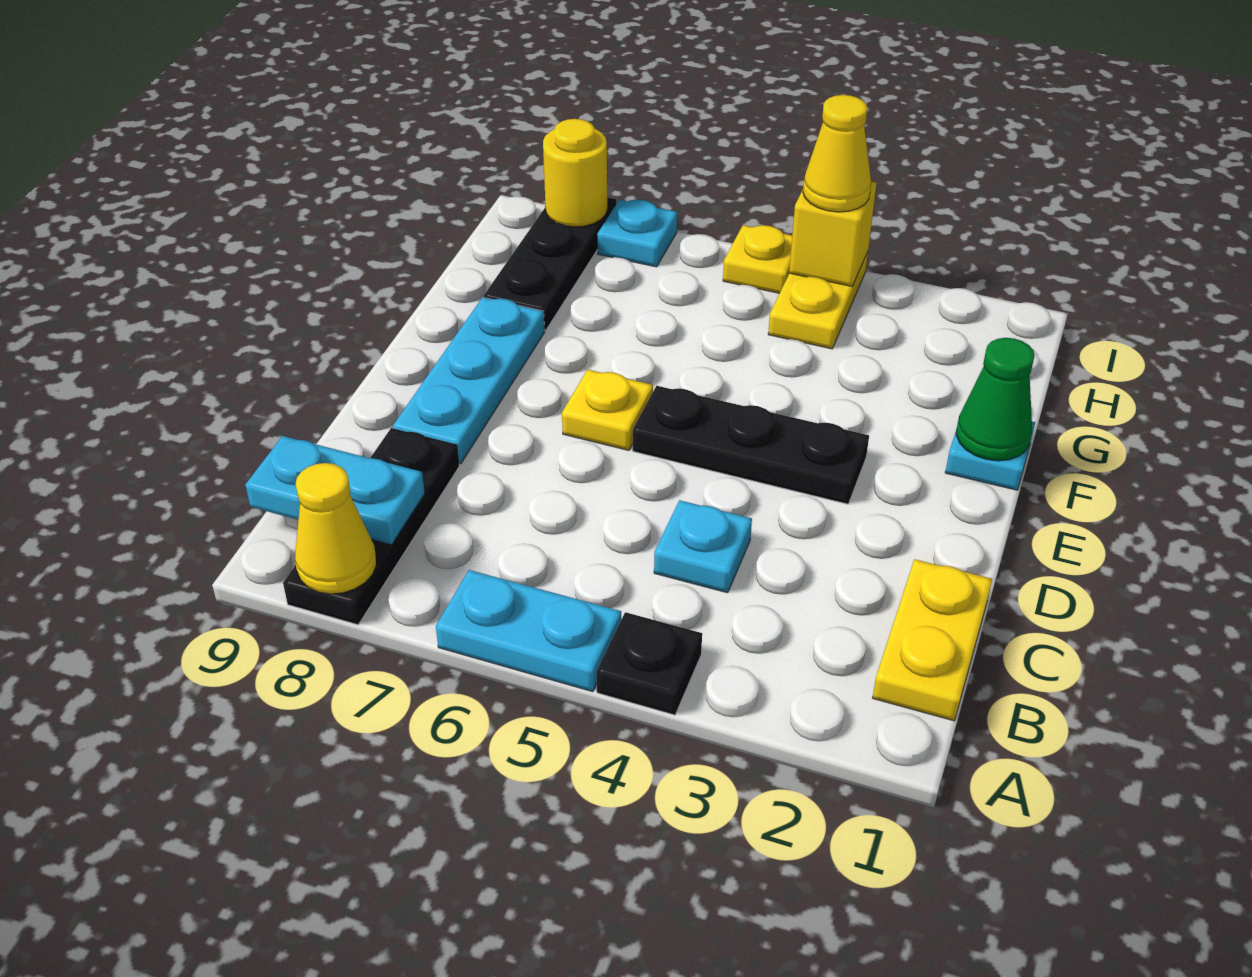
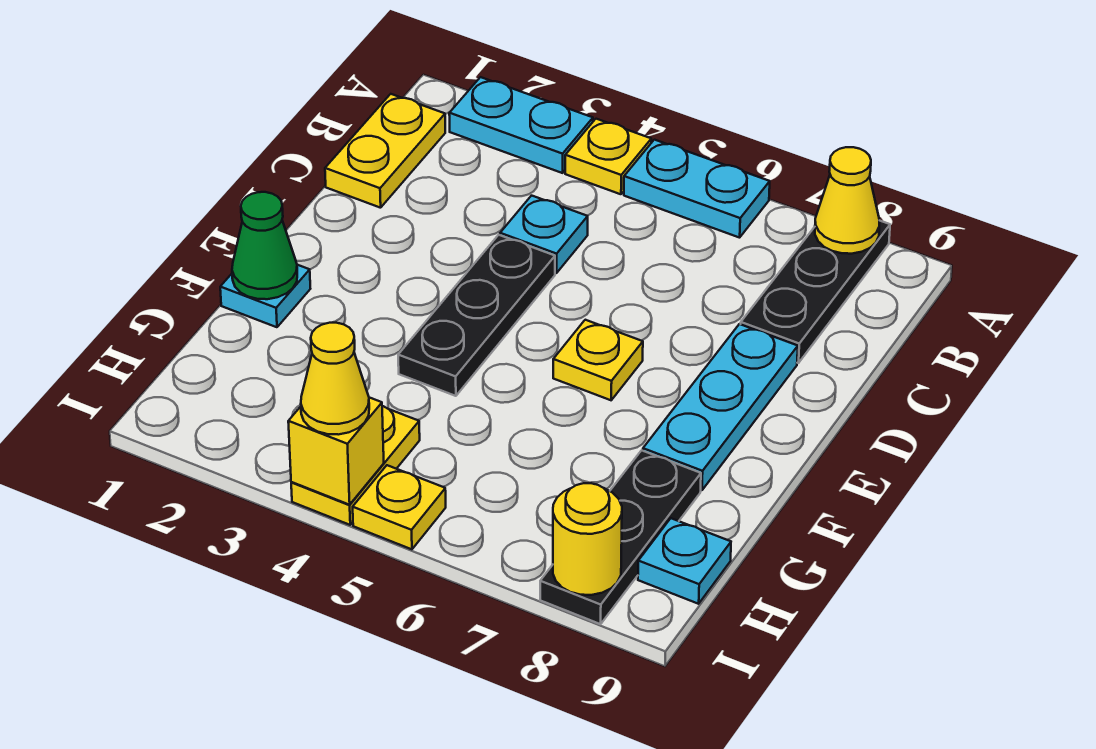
black 1x1 plate [596,612,702,715] -> yellow 1x1 plate [565,119,651,194]
cyan 1x2 plate [245,436,425,545] -> cyan 1x2 plate moved to [449,77,593,173]
black 1x3 plate [633,386,869,504] -> black 1x3 plate turned to [398,235,555,396]
cyan 1x1 plate [597,200,677,267] -> cyan 1x1 plate moved to [638,518,731,604]

